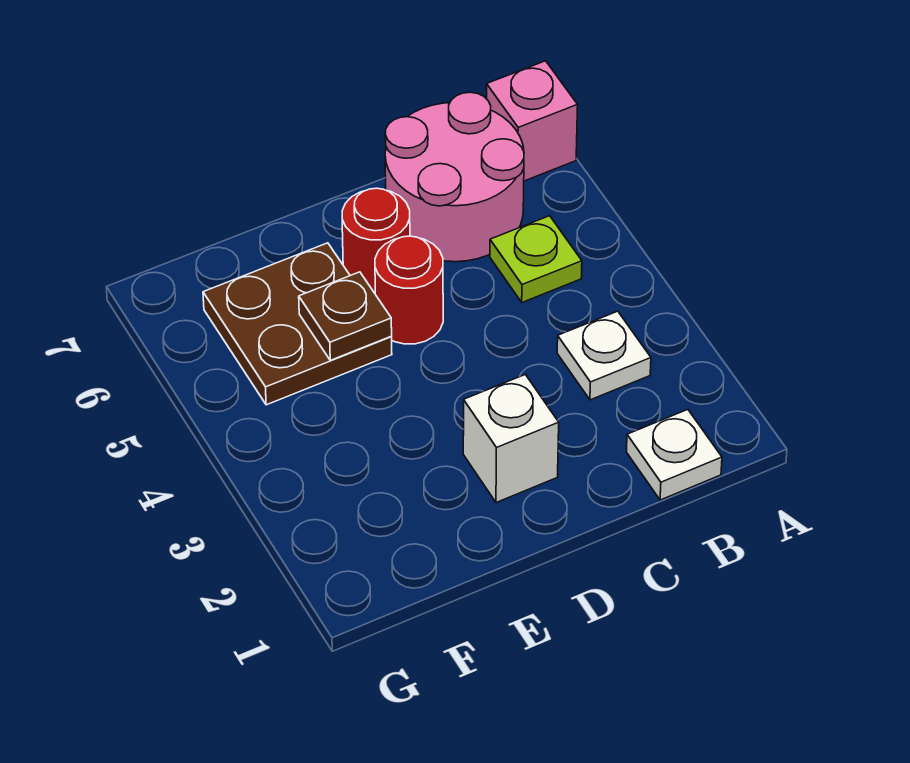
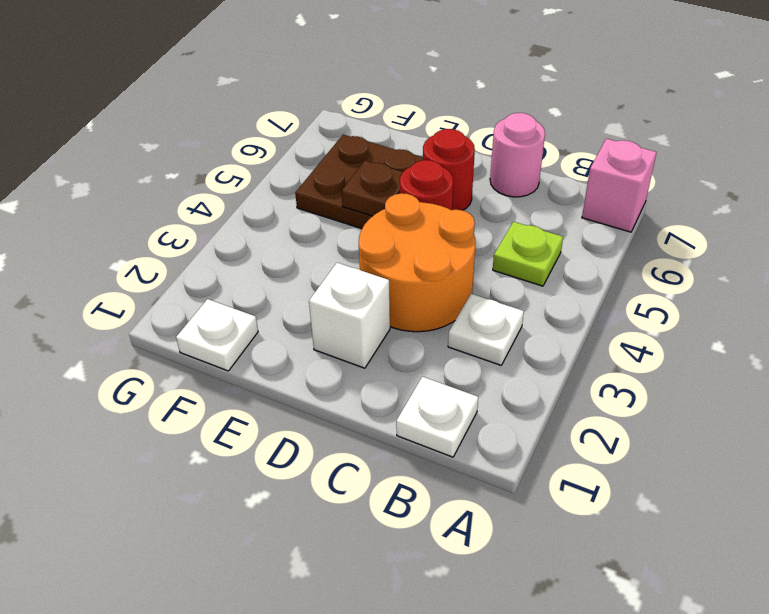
pink 2x2 round brick [385,92,524,262] -> pink 1x1 round brick [490,113,545,197]
none -> orange 2x2 round brick [359,193,475,332]
none -> white 1x1 plate [176,299,258,371]

